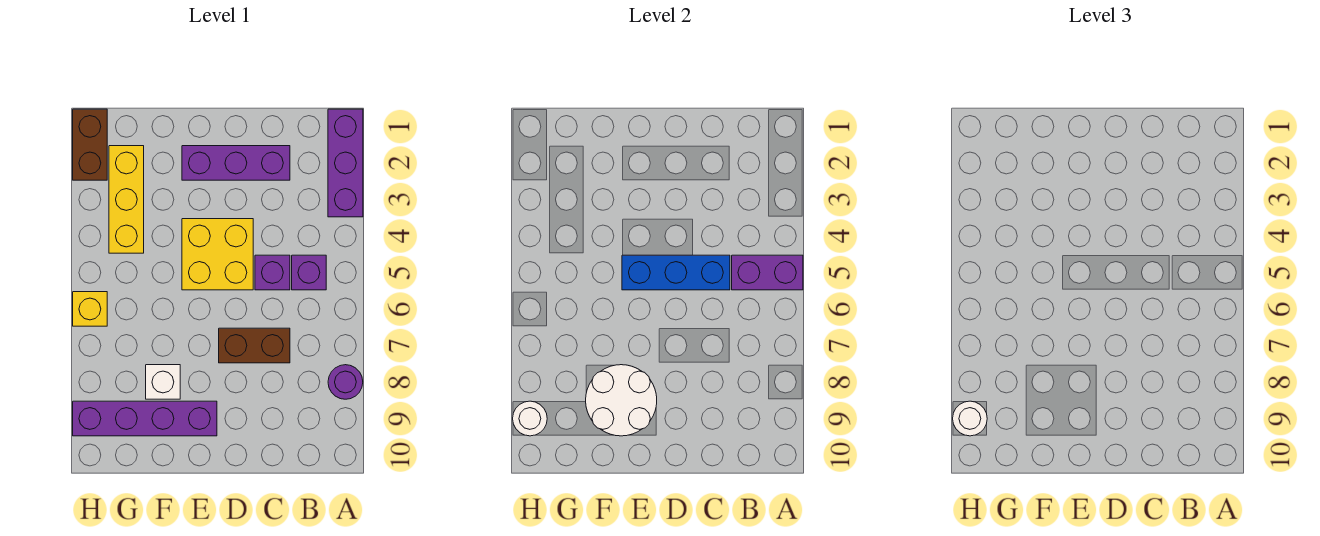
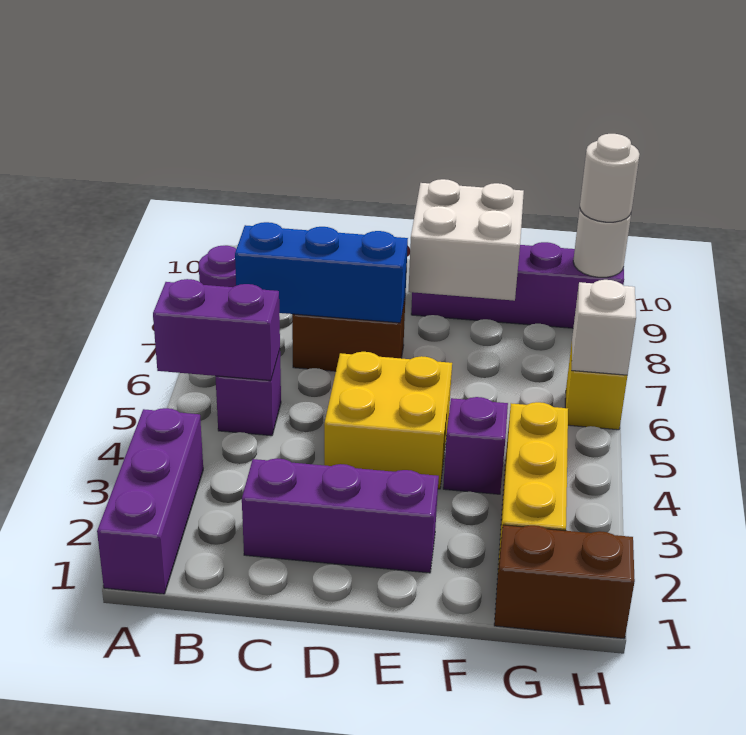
purple 1x1 brick [255,255,290,290] -> purple 1x1 brick moved to [443,397,508,494]
blue 1x3 brick [622,255,730,290] -> blue 1x3 brick moved to [235,222,408,323]
white 2x2 round brick [586,365,657,436] -> white 2x2 brick [409,179,524,301]
white 1x1 brick [146,365,180,399] -> white 1x1 brick moved to [572,280,636,375]
brown 1x2 brick [73,109,107,180] -> brown 1x2 brick turned to [494,525,635,639]

